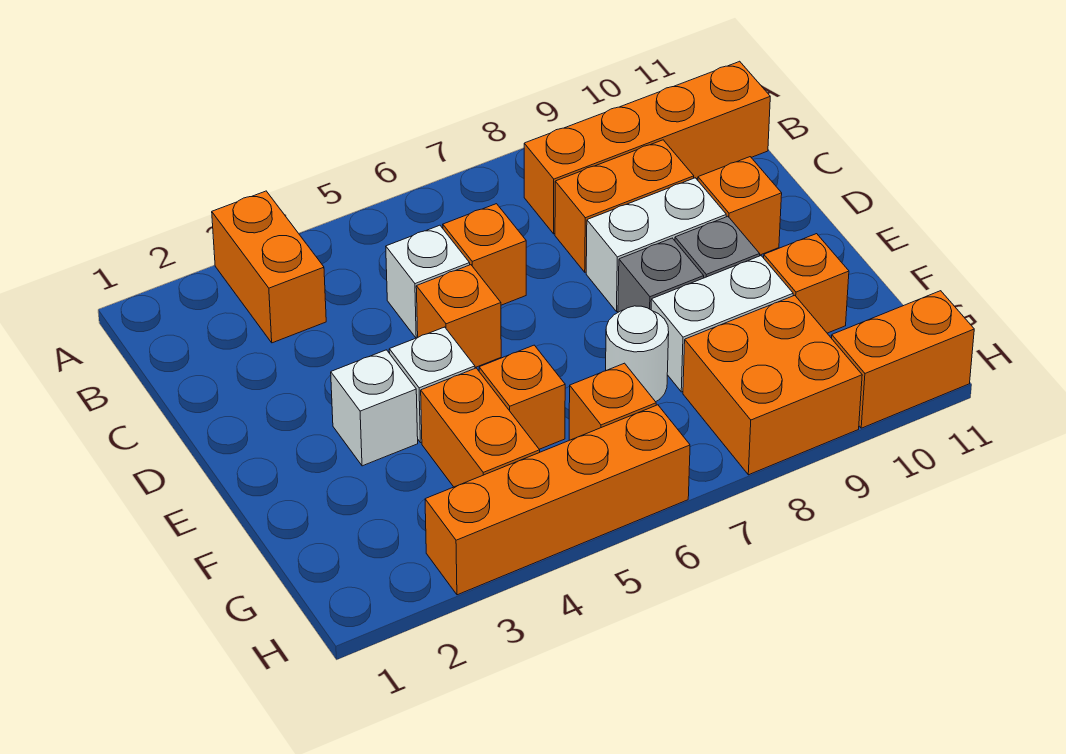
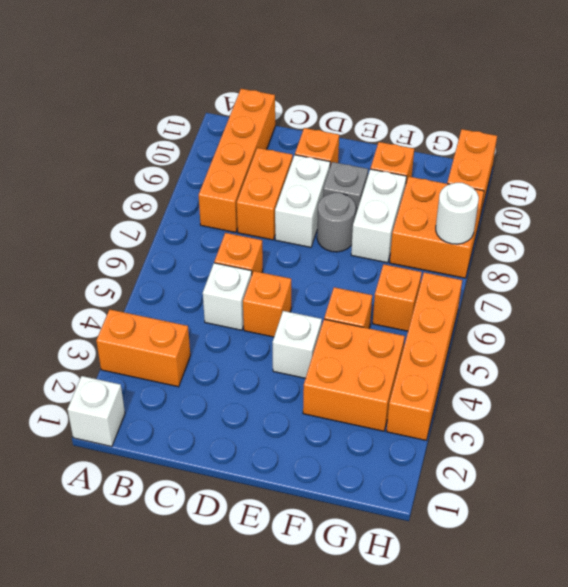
white 1x1 brick [331,350,418,466] -> white 1x1 brick moved to [68,376,125,447]
grey 1x1 brick [618,238,704,312] -> grey 1x1 round brick [317,193,356,252]
orange 1x2 brick [421,368,540,487] -> orange 2x2 brick [303,319,405,431]
white 1x1 round brick [606,306,669,402] -> white 1x1 round brick moved to [436,183,479,244]

